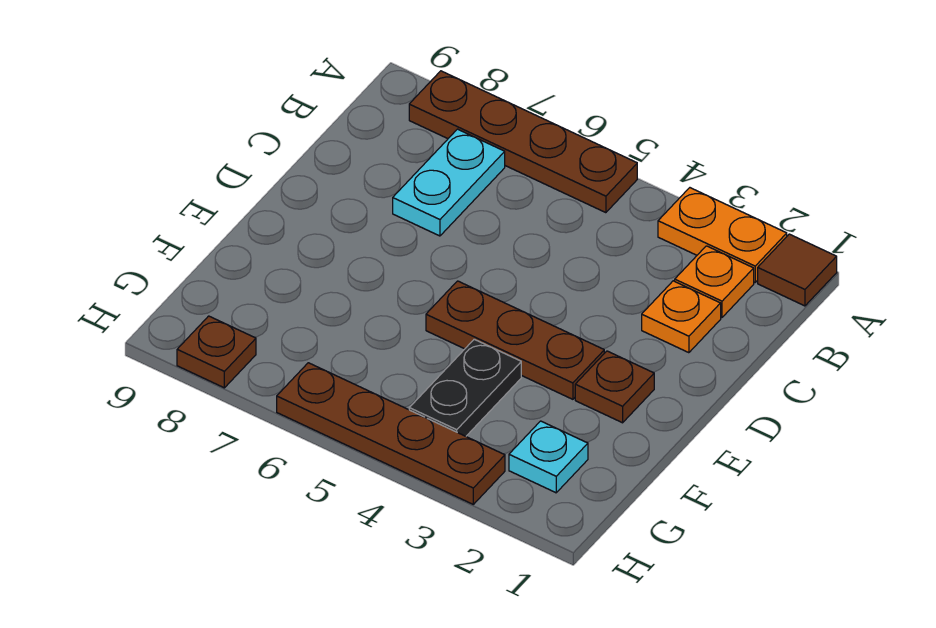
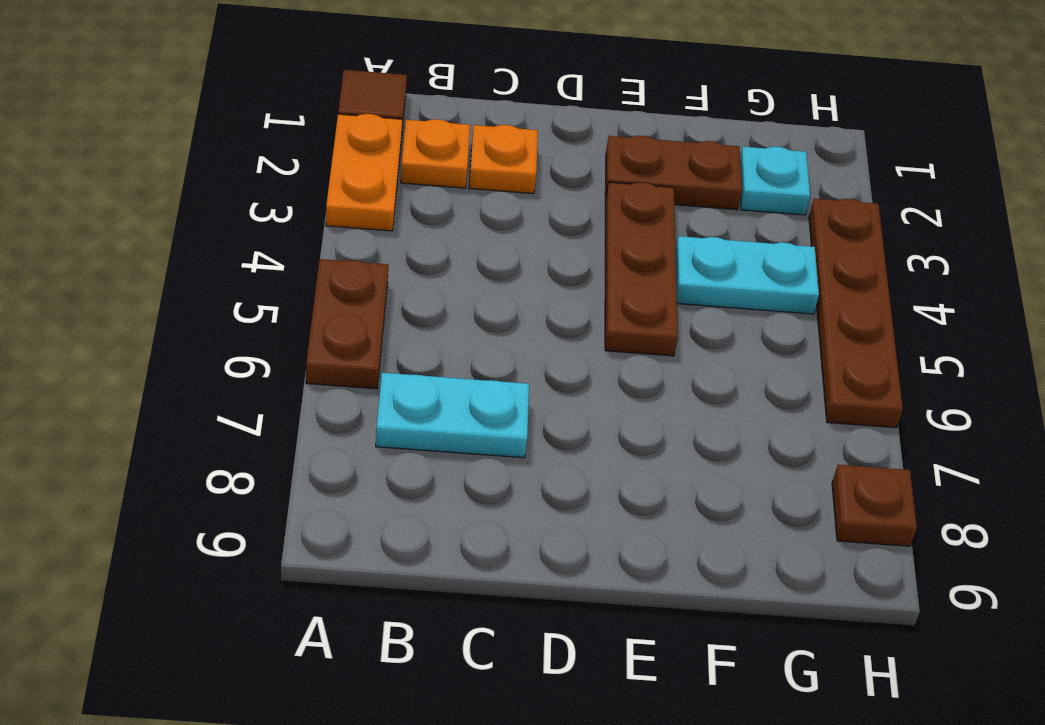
brown 1x4 plate [409,71,637,213] -> brown 1x2 plate [306,259,388,389]
brown 1x1 plate [575,351,654,423] -> brown 1x2 plate [605,136,742,210]
black 1x2 plate [409,339,521,436] -> cyan 1x2 plate [676,236,819,314]

